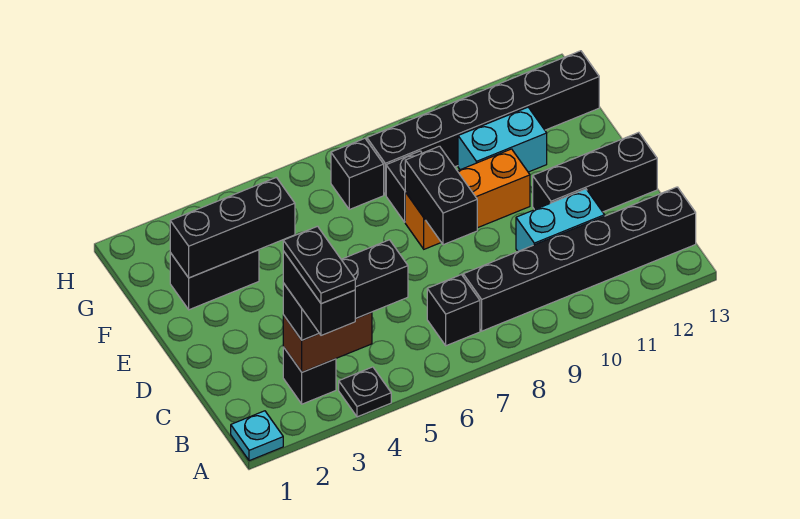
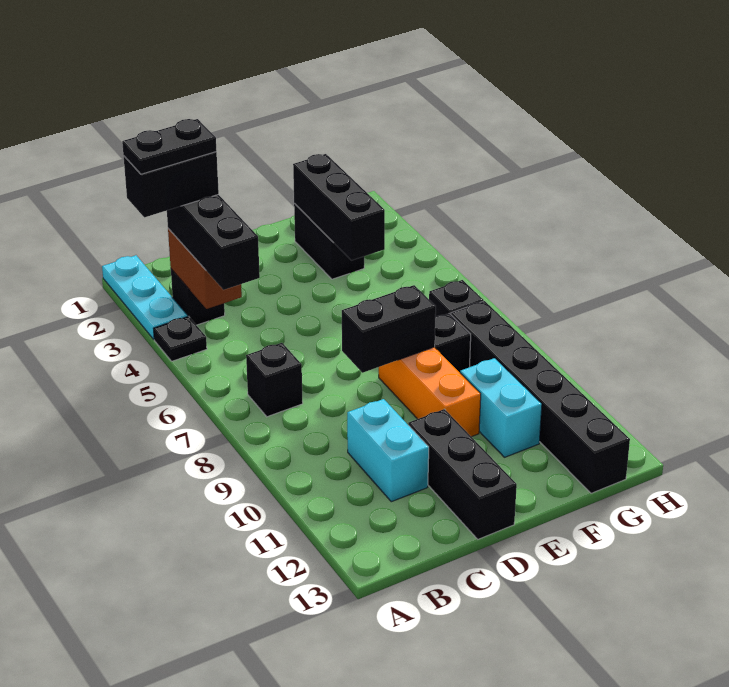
cyan 1x1 plate [231,411,283,461] -> cyan 1x3 plate [102,255,188,339]
black 1x6 brick [463,187,696,331] -> none

